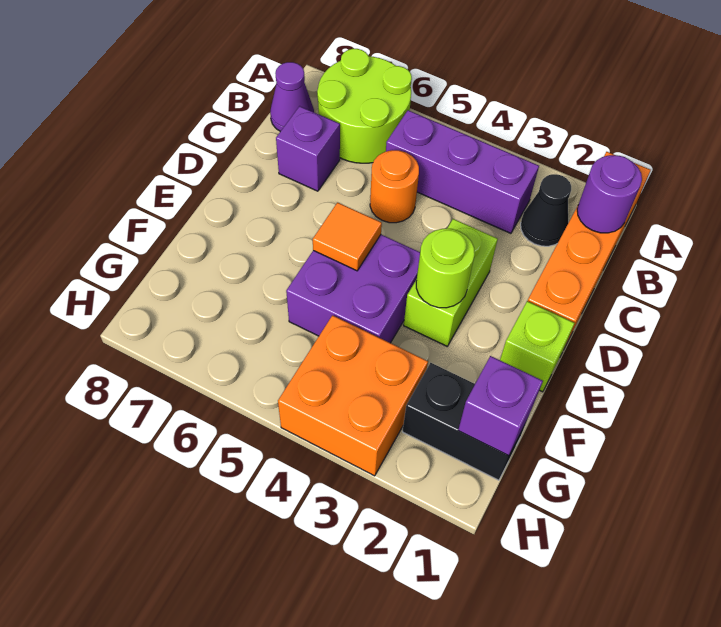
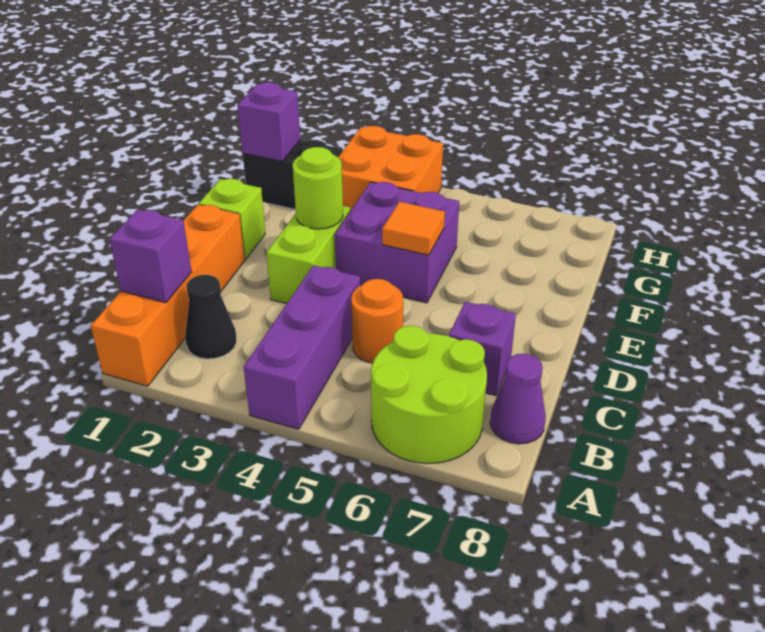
purple 1x1 round brick [577,155,642,233] -> purple 1x1 brick [109,210,192,303]
purple 1x3 brick [386,110,539,233] -> purple 1x3 brick turned to [244,265,360,429]

